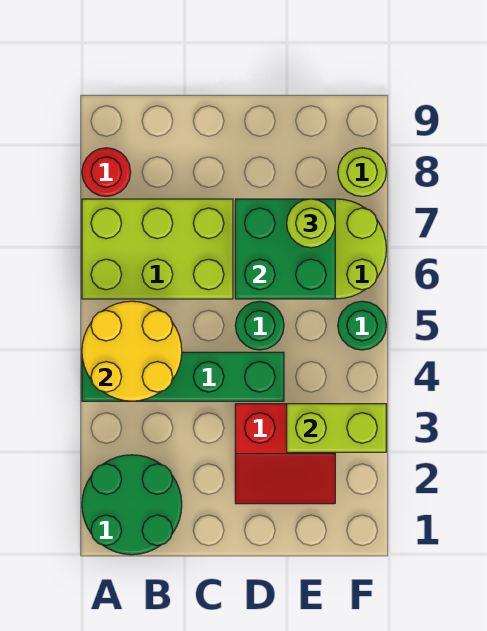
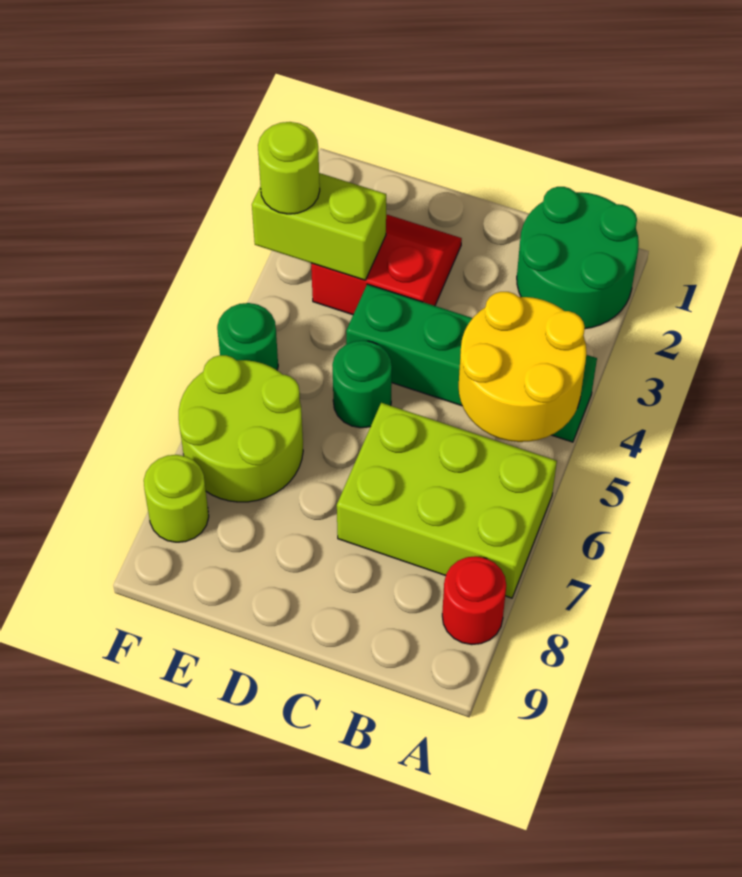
green 2x2 brick [235,199,335,299] -> none
lime 1x1 round brick [287,199,335,248] -> lime 1x1 round brick moved to [258,122,320,214]

